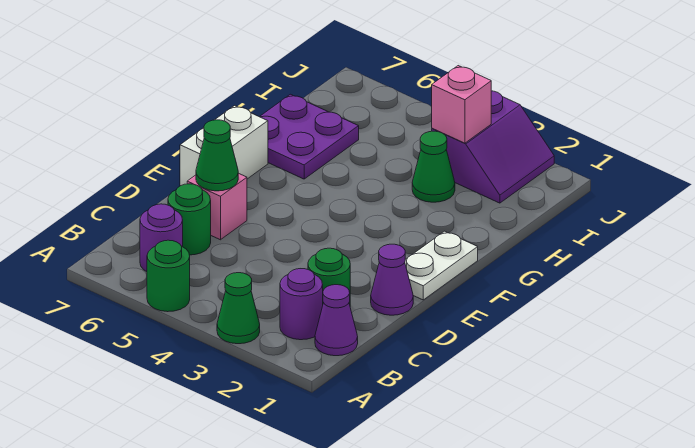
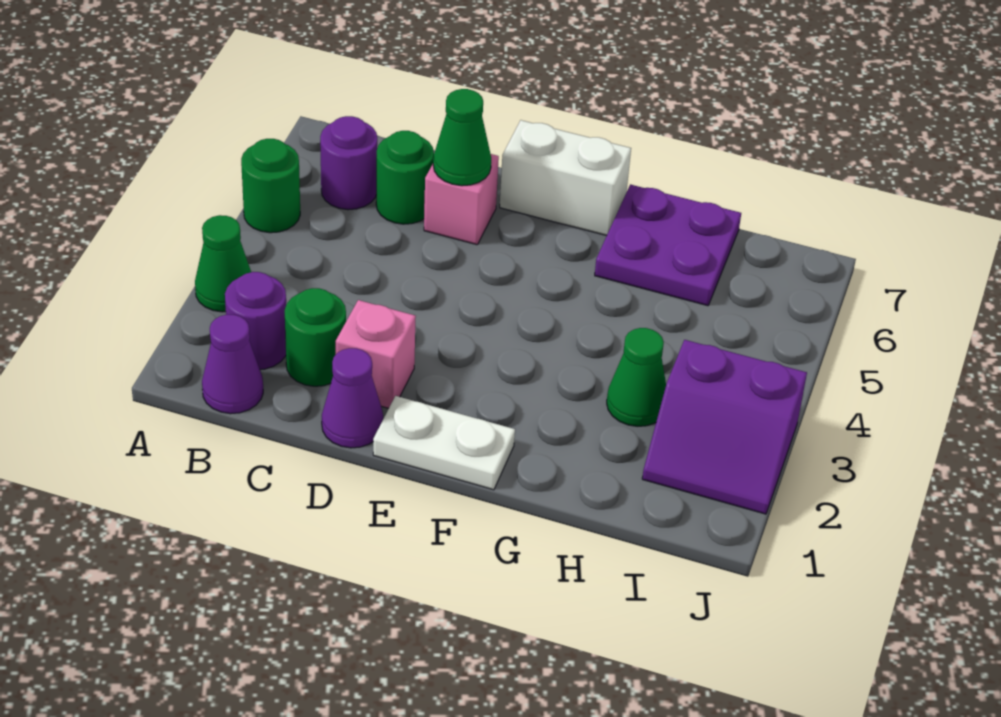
pink 1x1 brick [432,66,491,143] -> pink 1x1 brick moved to [336,300,416,408]

